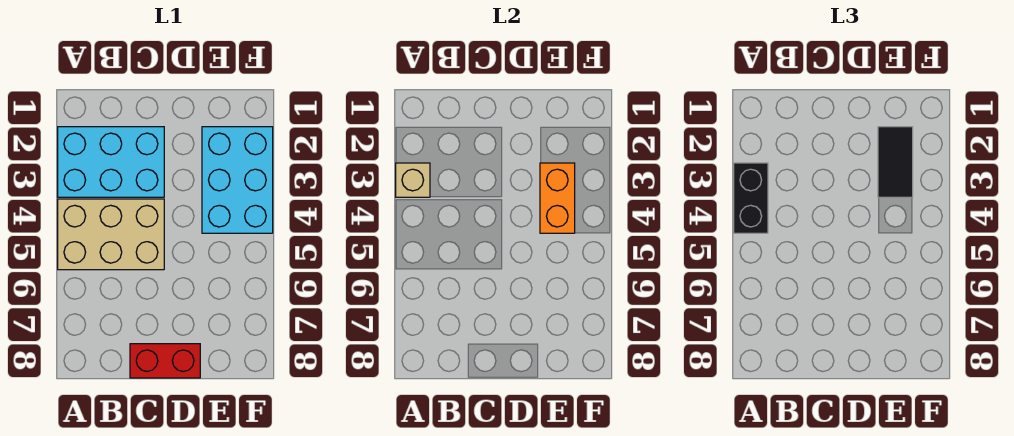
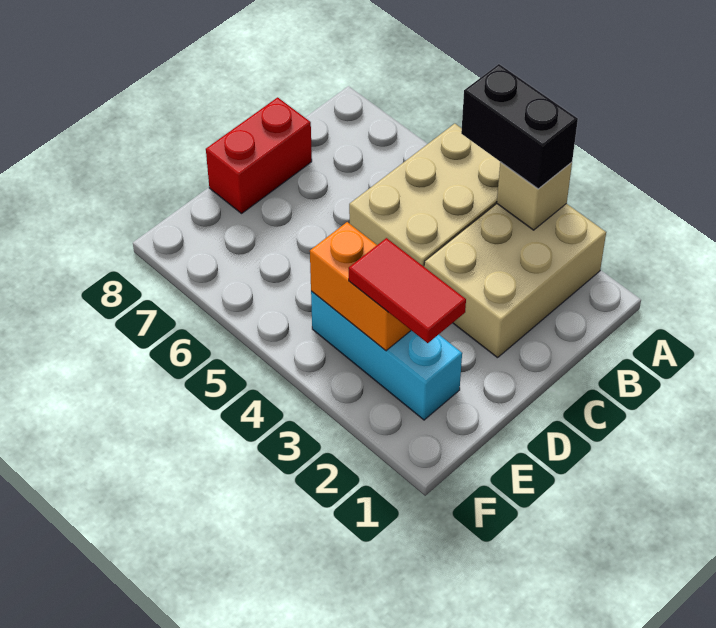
cyan 2x3 brick [58,127,164,197] -> tan 2x3 brick [424,204,606,358]
cyan 2x3 brick [202,127,273,233] -> cyan 1x3 brick [311,291,462,420]
black 1x2 tile [878,127,913,197] -> red 1x2 tile [349,238,466,343]

